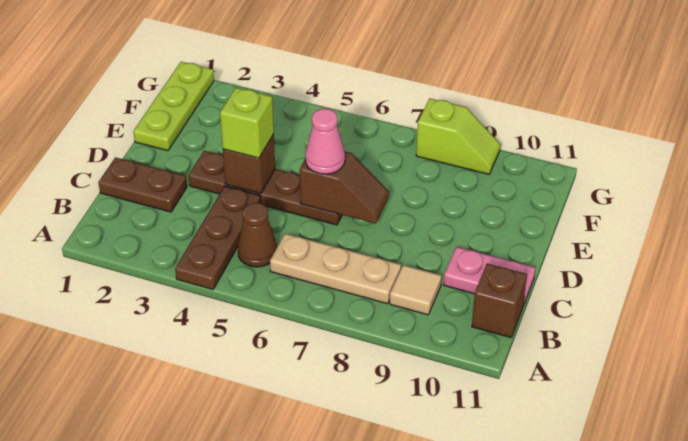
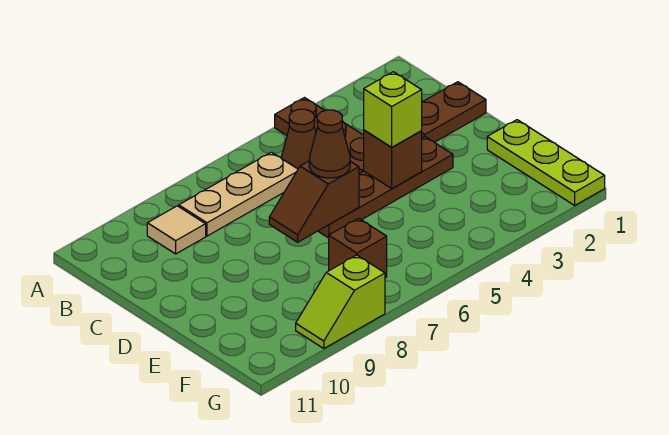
brown 1x1 brick [472,264,527,338] -> brown 1x1 brick moved to [329,218,387,278]
pink 1x2 plate [443,247,535,306] -> none
pink 1x1 cone [305,109,345,174] -> brown 1x1 cone [309,110,350,178]

